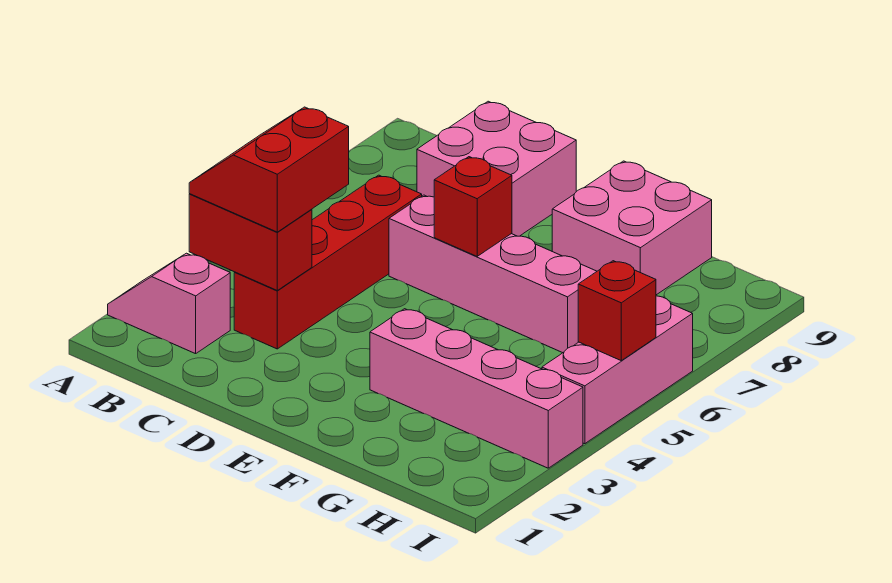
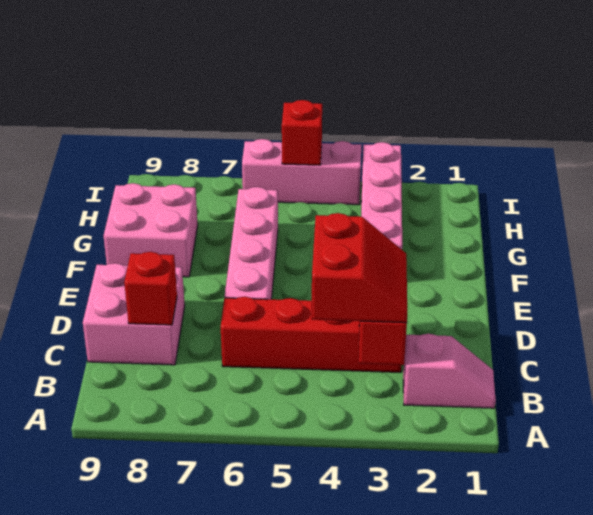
pink 1x2 slope [108,253,230,354] -> pink 1x2 slope turned to [403,334,496,408]
red 2x2 slope [189,107,349,232] -> red 2x2 slope turned to [312,213,407,323]
red 1x1 brick [434,157,512,256] -> red 1x1 brick moved to [124,252,177,325]

